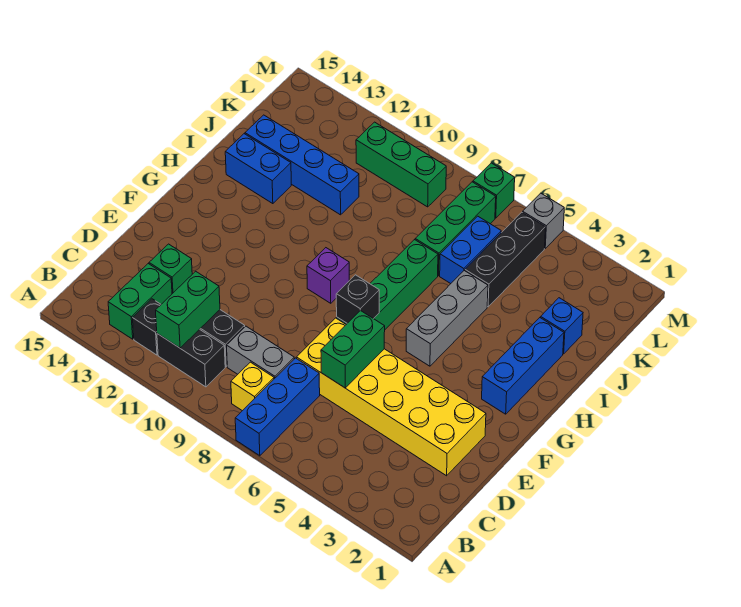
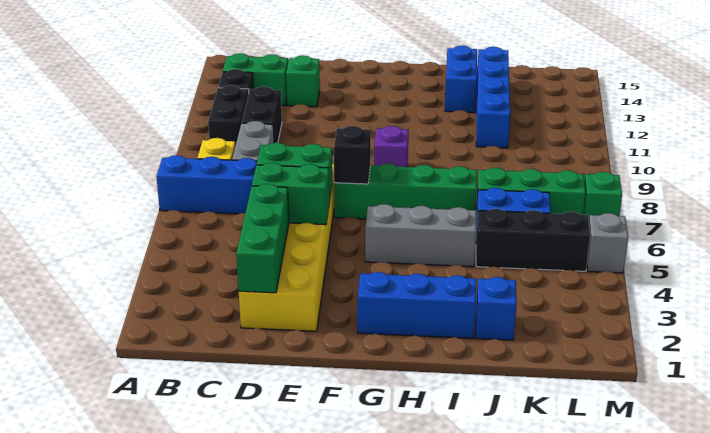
green 1x2 brick [156,271,220,348] -> green 1x2 brick moved to [252,163,329,225]
green 1x3 brick [356,122,446,207] -> green 1x3 brick moved to [236,184,289,293]

